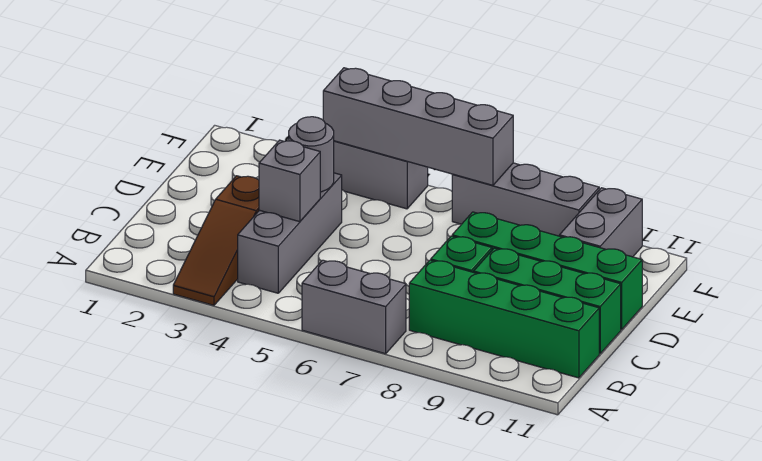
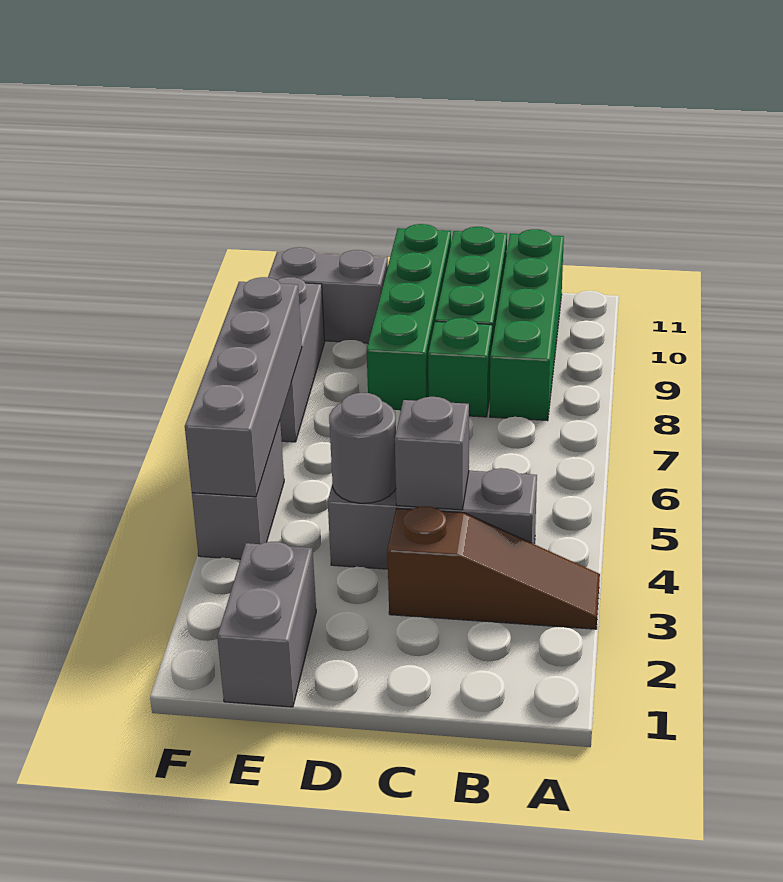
grey 1x2 brick [302,260,406,354] -> grey 1x2 brick moved to [217,542,316,707]

